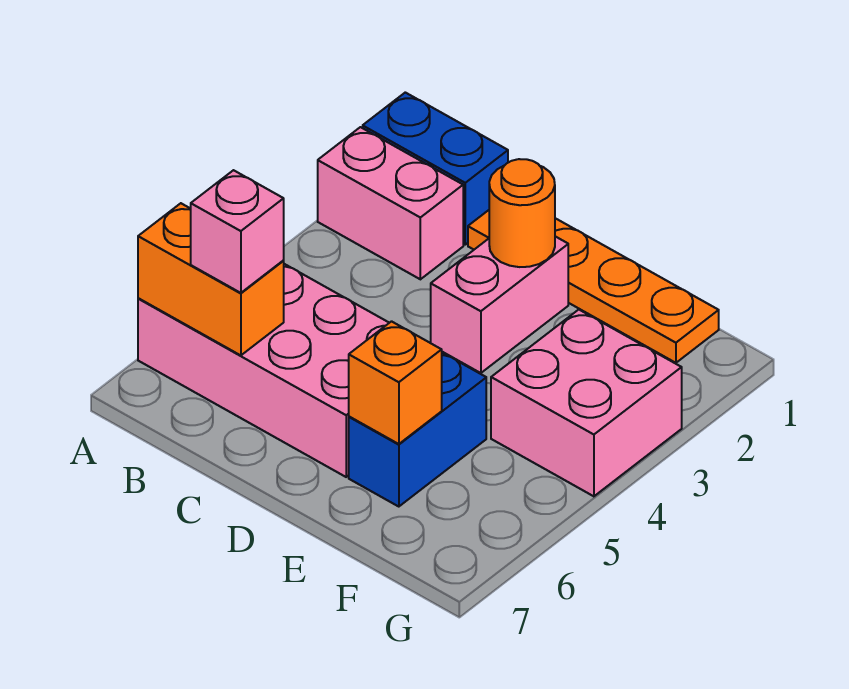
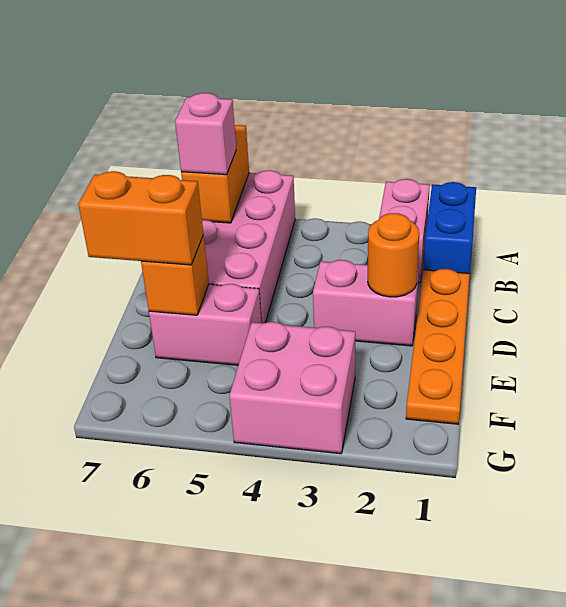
blue 1x2 brick [349,353,486,507] -> pink 1x2 brick [149,284,261,365]
none -> orange 1x2 brick [78,171,203,265]

